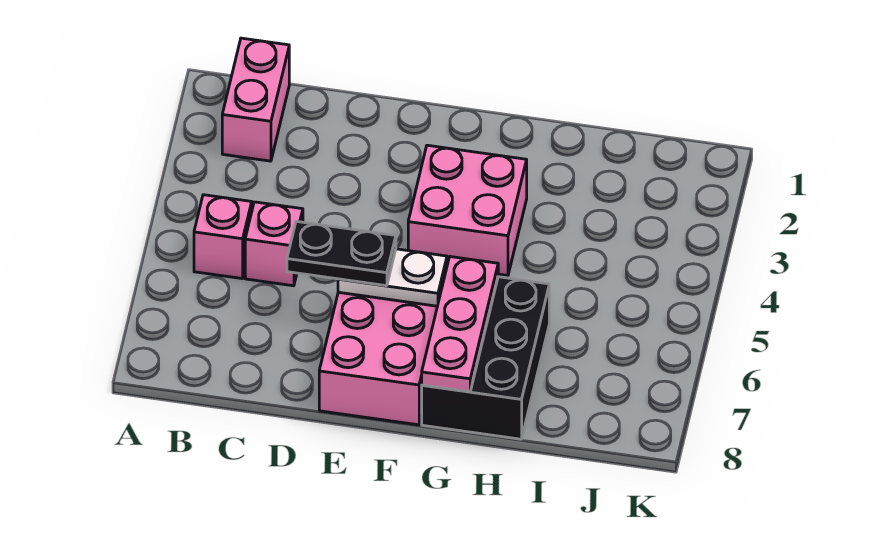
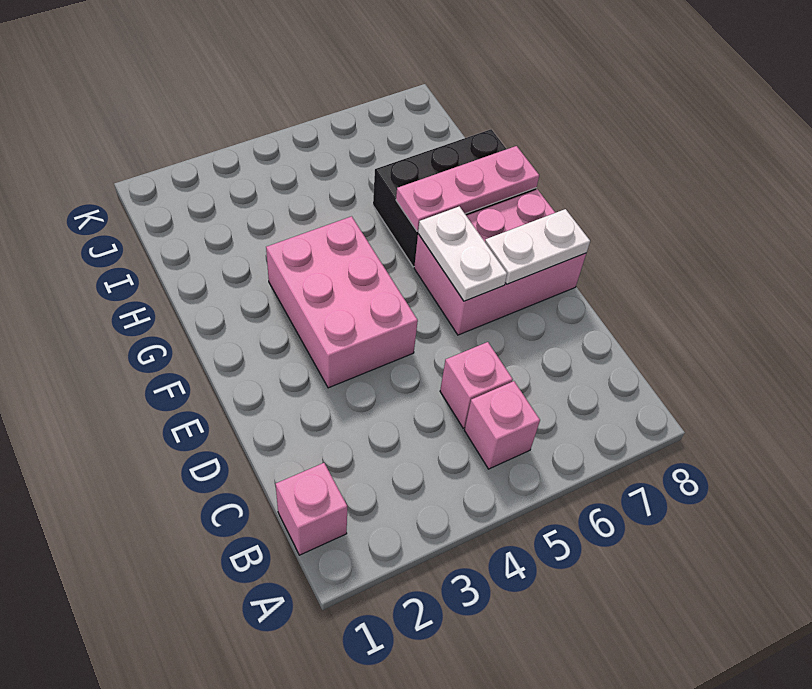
pink 1x2 brick [222,38,289,161] -> pink 1x1 brick [276,463,347,555]
black 1x2 plate [287,221,396,286] -> none
none -> white 1x2 plate [485,209,590,284]
pink 2x2 brick [408,145,527,276] -> pink 2x3 brick [266,216,418,388]

